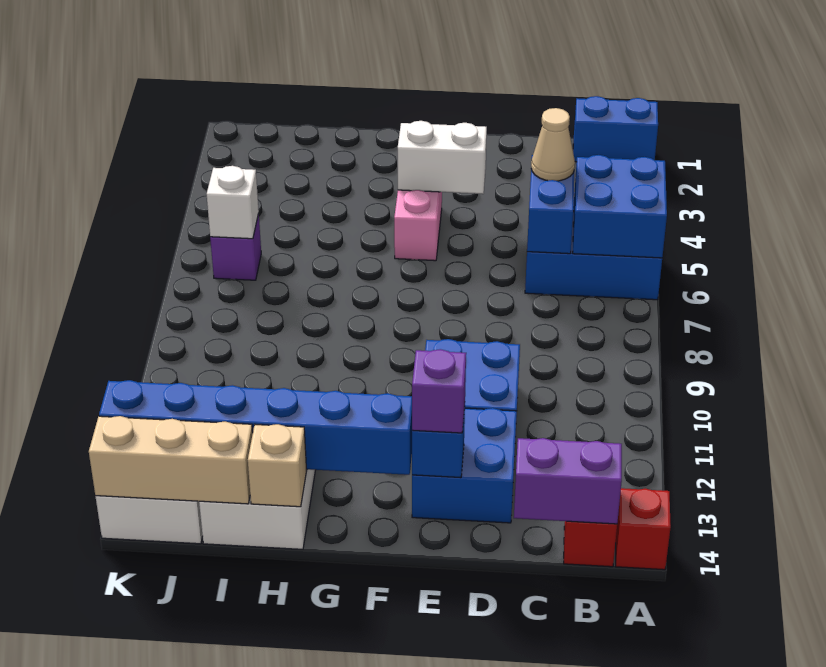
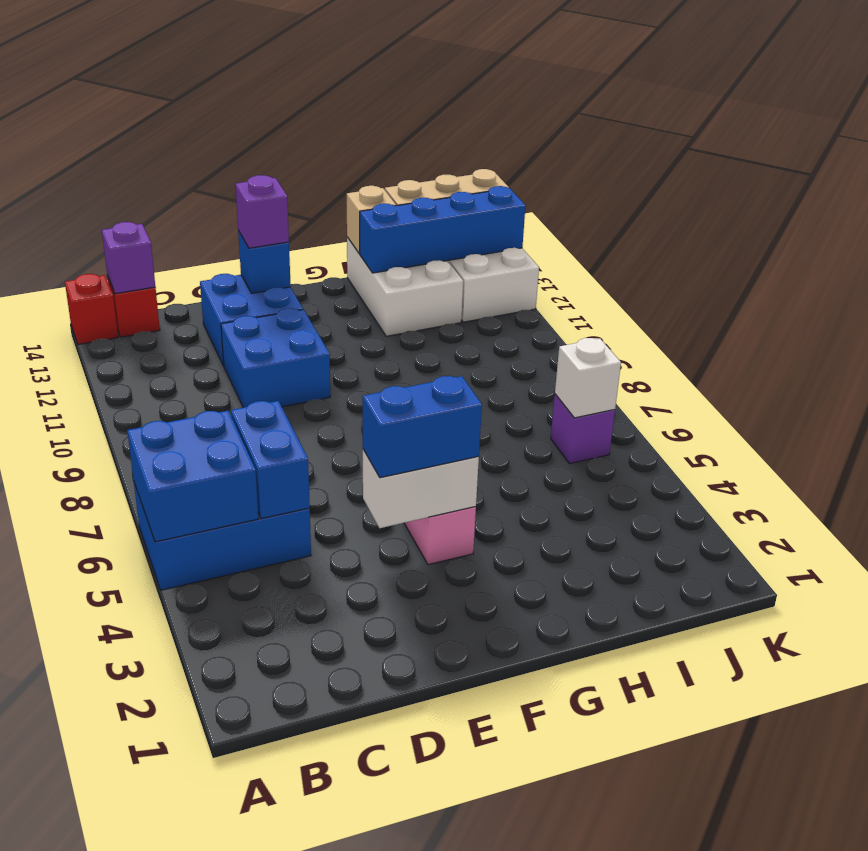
blue 1x2 brick [573,96,658,162] -> blue 1x2 brick moved to [363,376,482,478]
purple 1x2 brick [514,438,622,524] -> purple 1x1 brick [102,222,155,294]
tan 1x1 cone [531,108,575,181] -> none
blue 1x6 brick [99,380,412,475] -> blue 1x4 brick [359,186,525,273]

